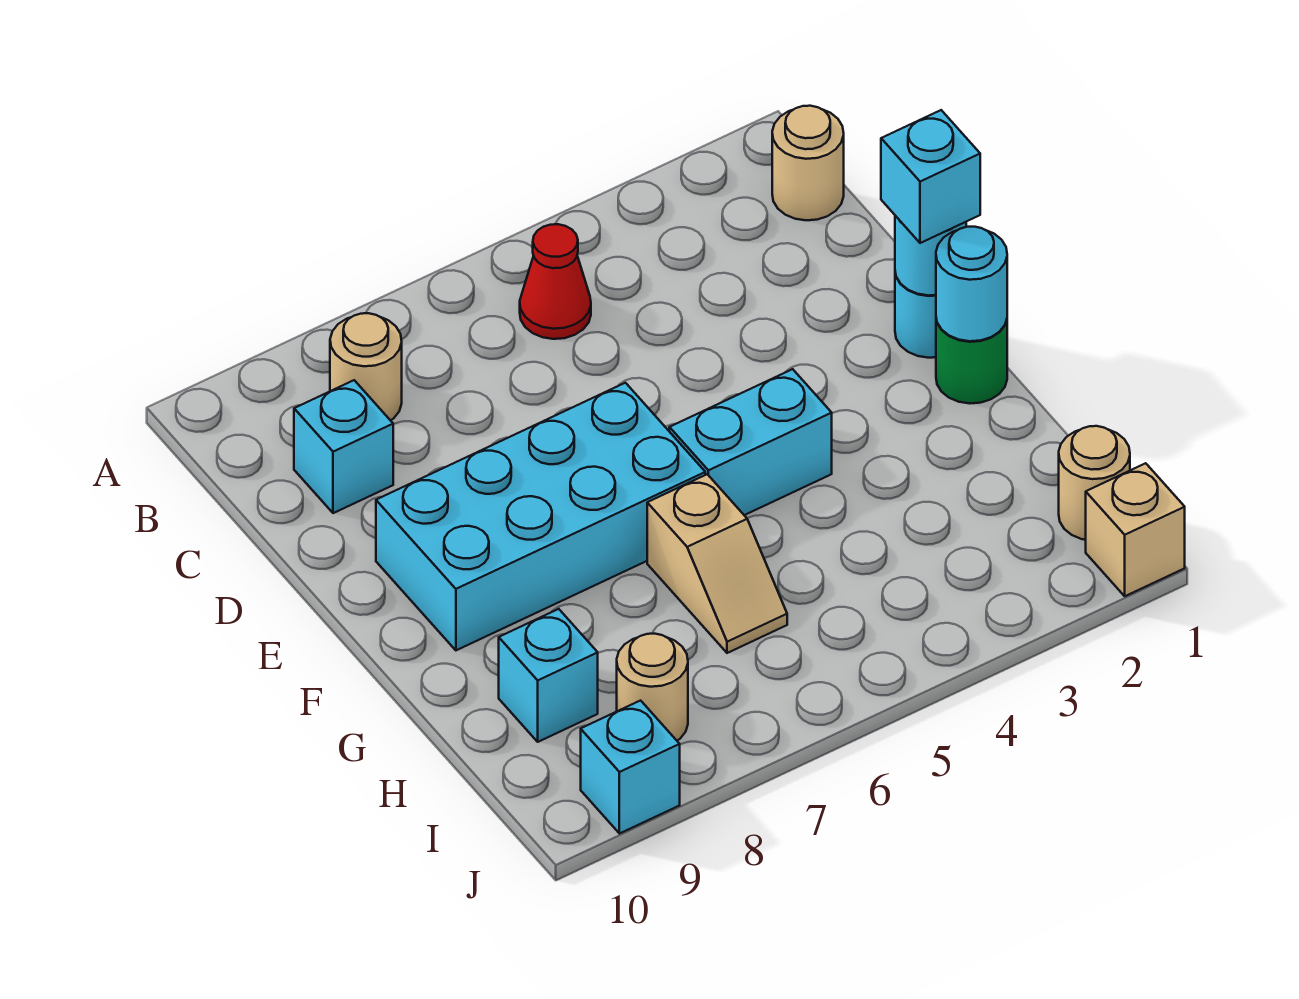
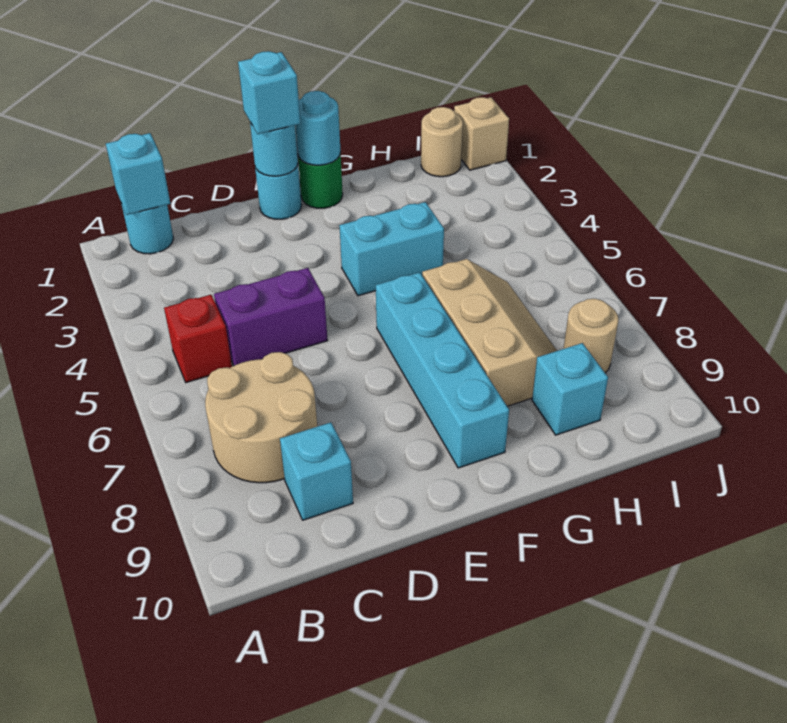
tan 1x1 round brick [772,106,844,220] -> cyan 1x1 round brick [122,205,173,254]
red 1x1 cone [520,224,591,339] -> red 1x1 brick [164,295,232,383]
tan 1x1 round brick [330,313,402,421] -> tan 2x2 round brick [205,352,317,483]
none -> purple 1x2 brick [214,268,328,365]
cyan 2x4 brick [376,383,705,650] -> cyan 1x4 brick [376,272,509,468]
cyan 1x2 brick [669,369,832,515] -> cyan 1x2 brick turned to [339,202,444,296]
tan 1x2 slope [647,474,787,653] -> tan 2x3 slope [422,259,557,406]
cyan 1x1 brick [581,701,680,834] -> cyan 1x1 brick moved to [106,133,170,215]

